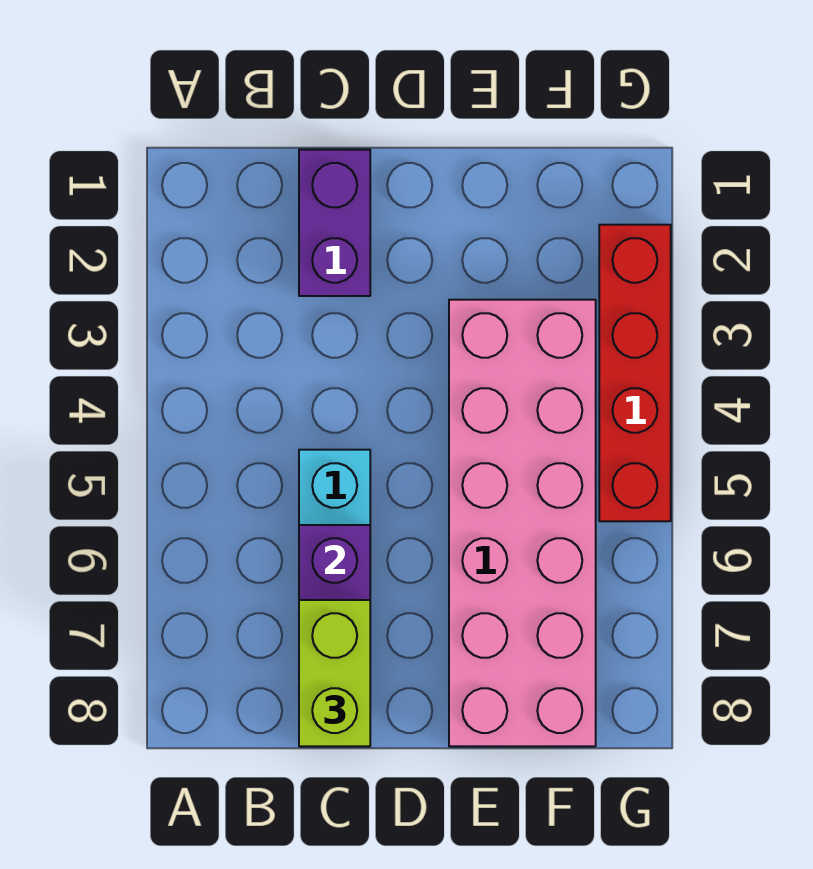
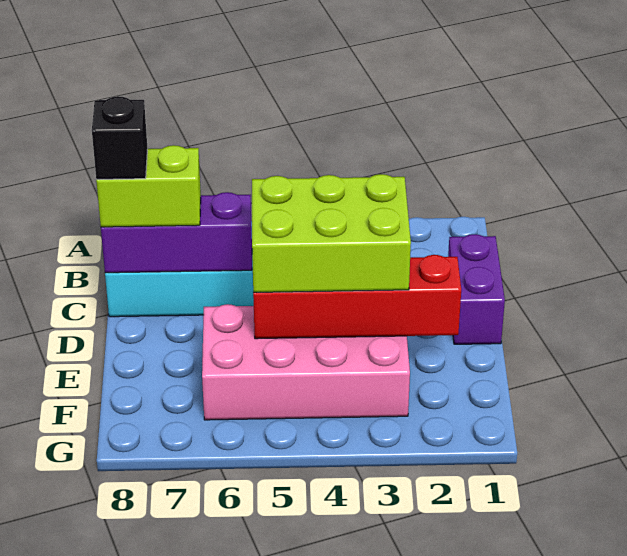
purple 1x2 brick [299,150,370,296] -> purple 1x2 brick turned to [448,234,505,344]
none -> black 1x1 brick [92,96,148,179]
none -> lime 2x3 brick [252,174,411,292]
pink 2x6 brick [449,300,596,746] -> pink 2x4 brick [202,304,410,420]
red 1x4 brick [599,225,671,521] -> red 1x4 brick moved to [253,255,461,339]

